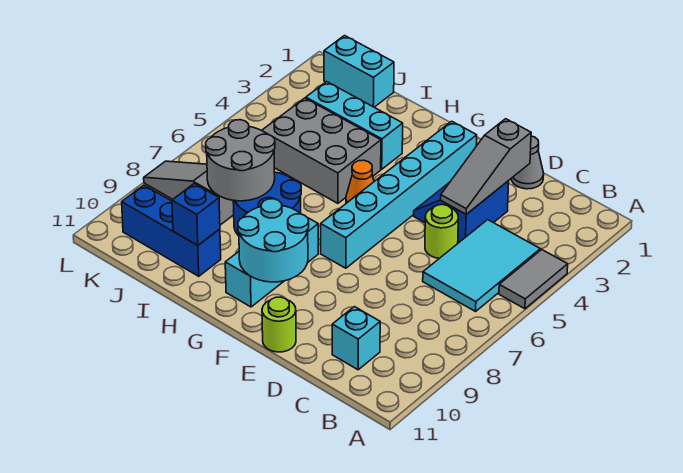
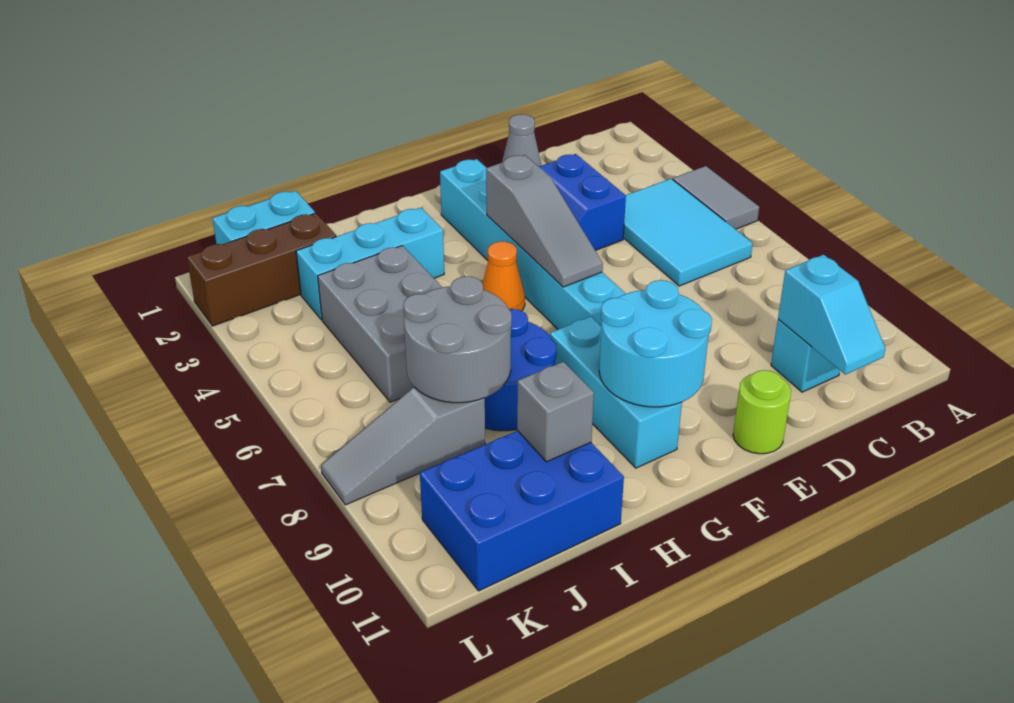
none -> cyan 1x2 slope [778,255,885,375]
grey 1x3 slope [441,119,531,214] -> grey 1x3 slope moved to [486,155,603,287]
lime 1x1 round brick [425,205,458,258] -> none
grey 2x3 brick [262,98,381,203] -> grey 2x3 brick turned to [318,246,442,402]
blue 1x3 brick [122,185,221,276] -> blue 2x3 brick [420,431,624,591]
blue 1x1 brick [172,183,220,246] -> grey 1x1 brick [517,362,594,462]
none -> brown 1x3 brick [187,213,336,326]

